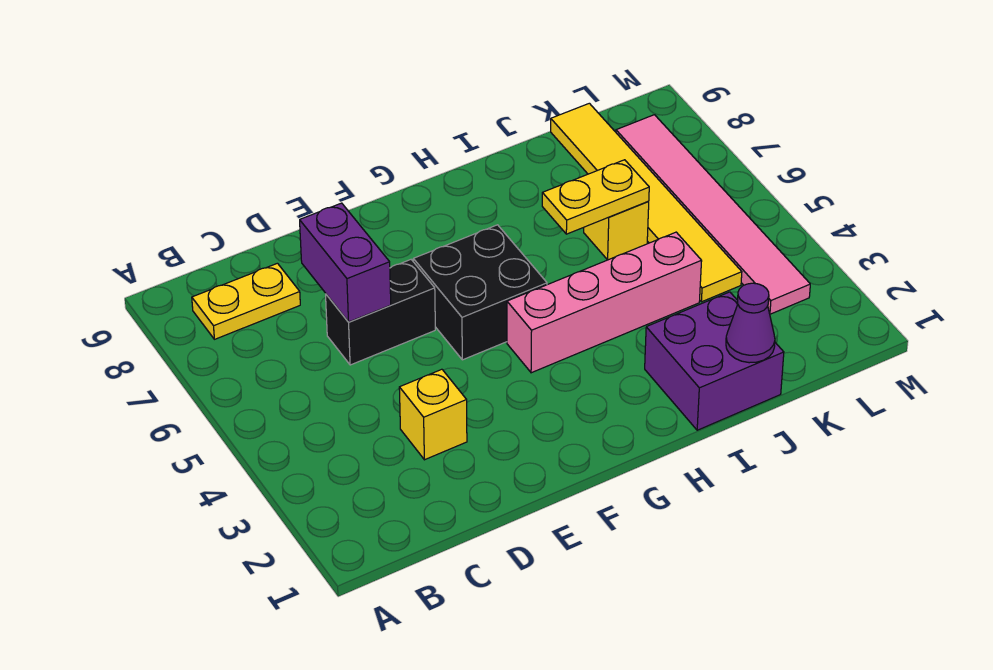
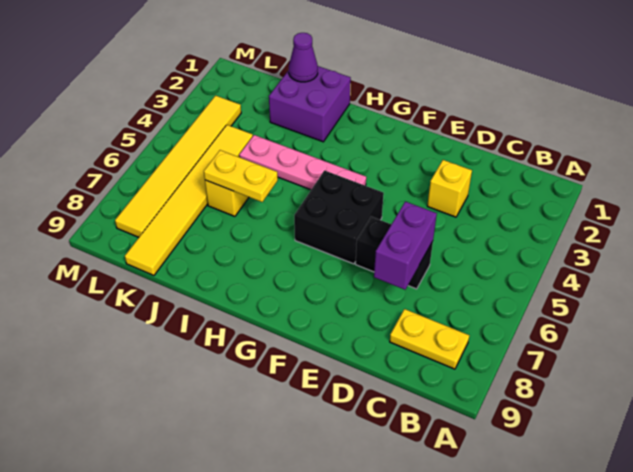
pink 1x4 brick [507,232,702,373] -> pink 1x4 plate [239,135,366,190]
pink 1x6 tile [616,115,810,314] -> yellow 1x6 tile [115,96,241,237]

